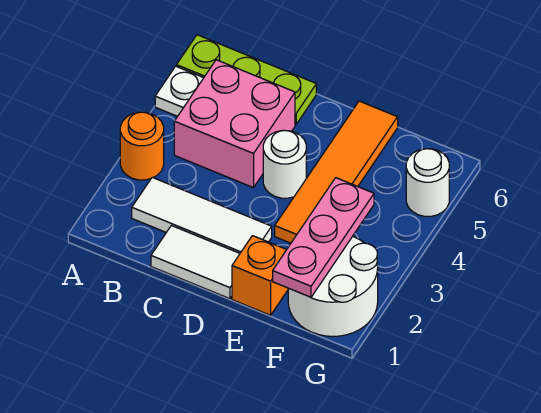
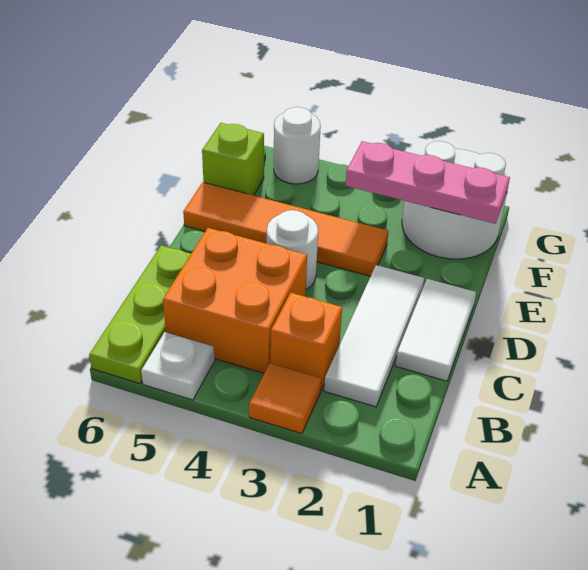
orange 1x1 round brick [120,112,164,180] -> orange 1x1 tile [249,363,321,434]
pink 2x2 brick [174,60,295,188] -> orange 2x2 brick [163,228,307,373]
orange 1x1 brick [232,236,288,315] -> orange 1x1 brick moved to [271,293,342,390]
none -> lime 1x1 brick [202,123,264,195]

